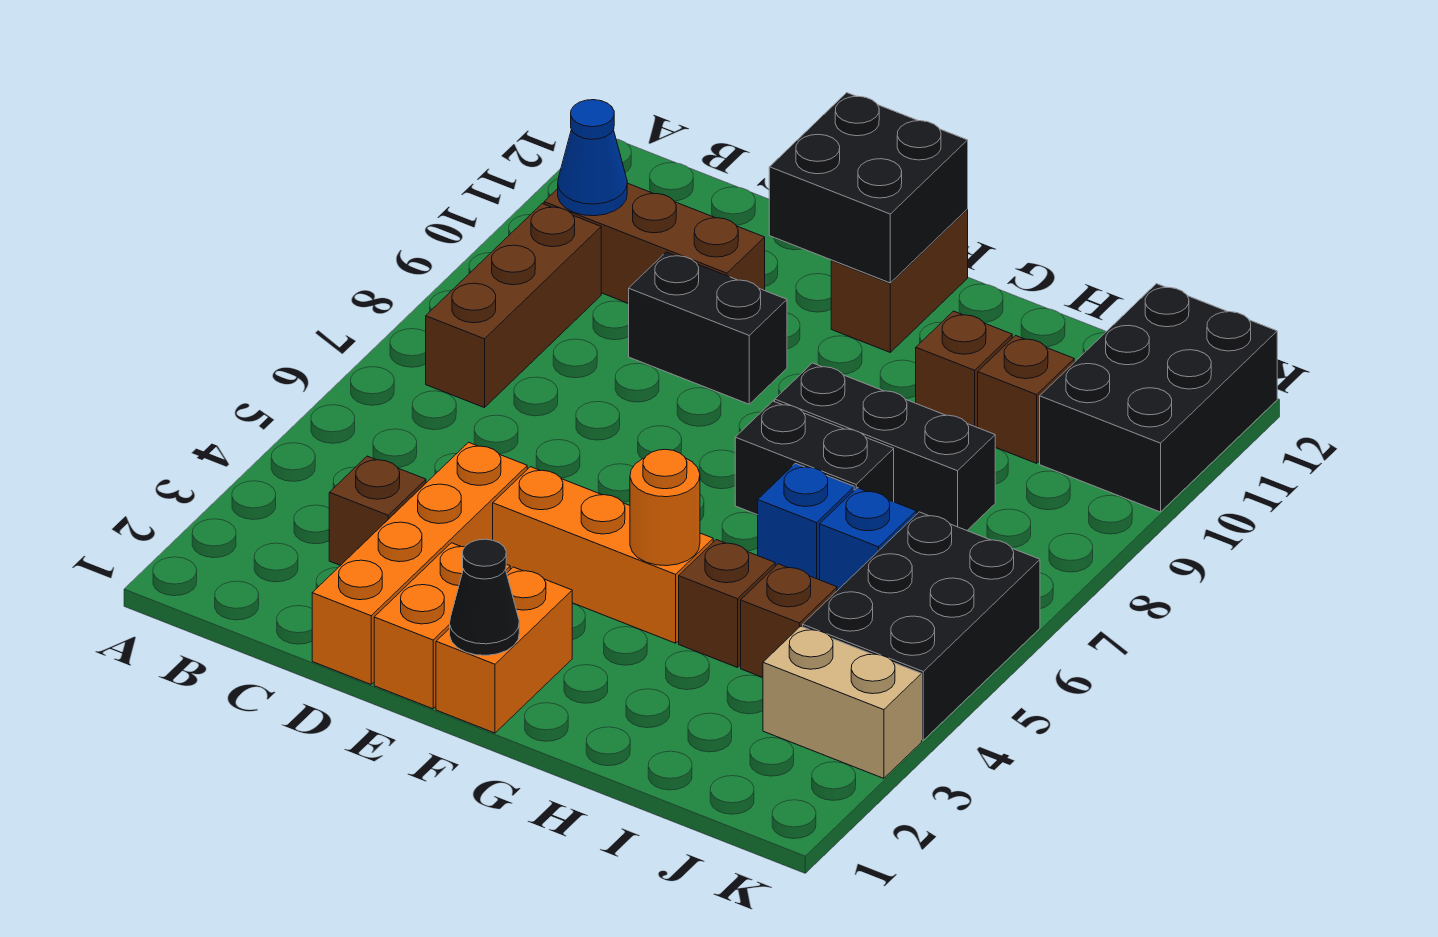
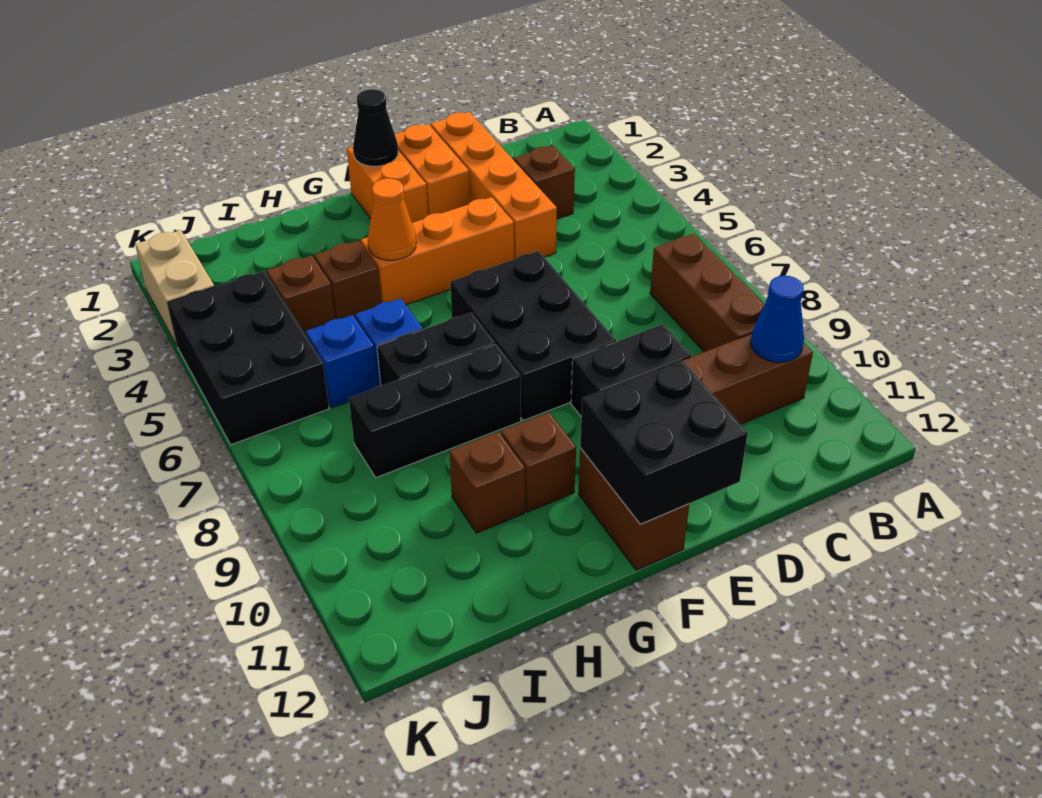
orange 1x1 round brick [630,449,700,566] -> orange 1x1 cone [368,179,416,260]
brown 1x1 brick [978,336,1074,463] -> brown 1x1 brick moved to [501,412,576,512]
tan 1x2 brick [763,626,922,778] -> tan 1x2 brick turned to [135,230,214,346]
black 2x3 brick [1040,284,1277,512] -> black 2x3 brick moved to [450,251,616,421]

